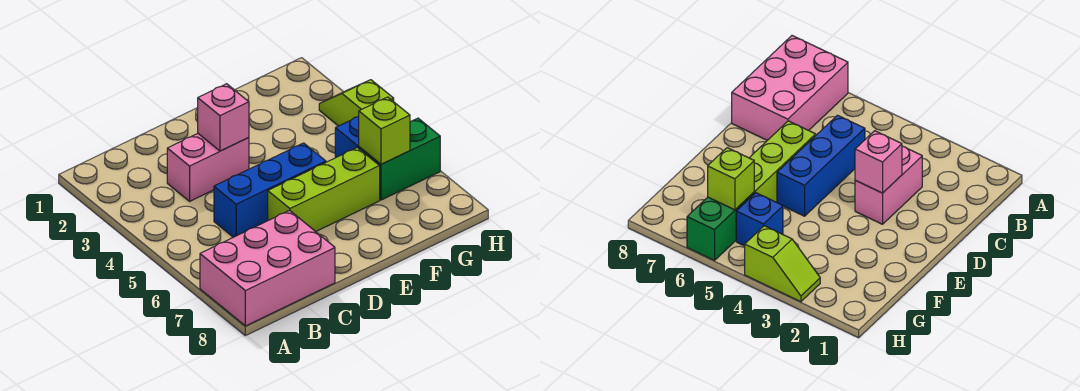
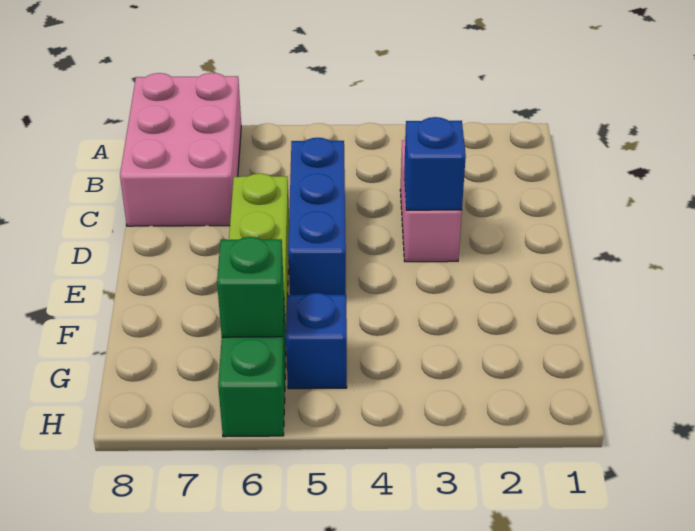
pink 1x1 brick [198,84,249,151] -> blue 1x1 brick [404,117,466,210]
lime 1x1 brick [359,97,410,164] -> green 1x1 brick [217,237,284,337]
lime 1x2 slope [319,80,394,126] -> none

